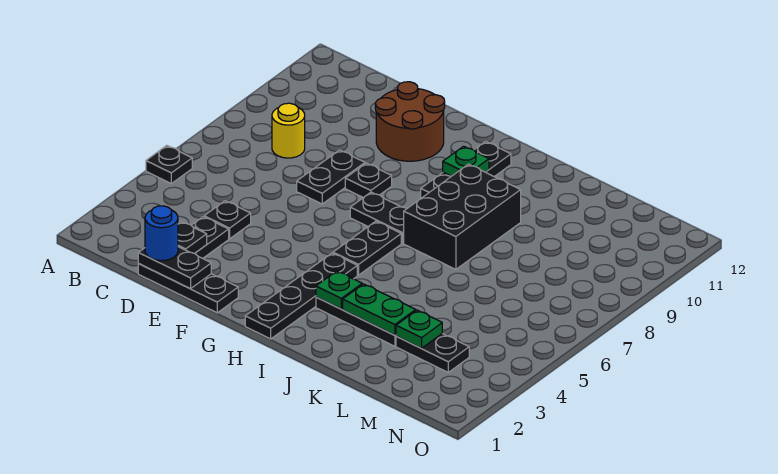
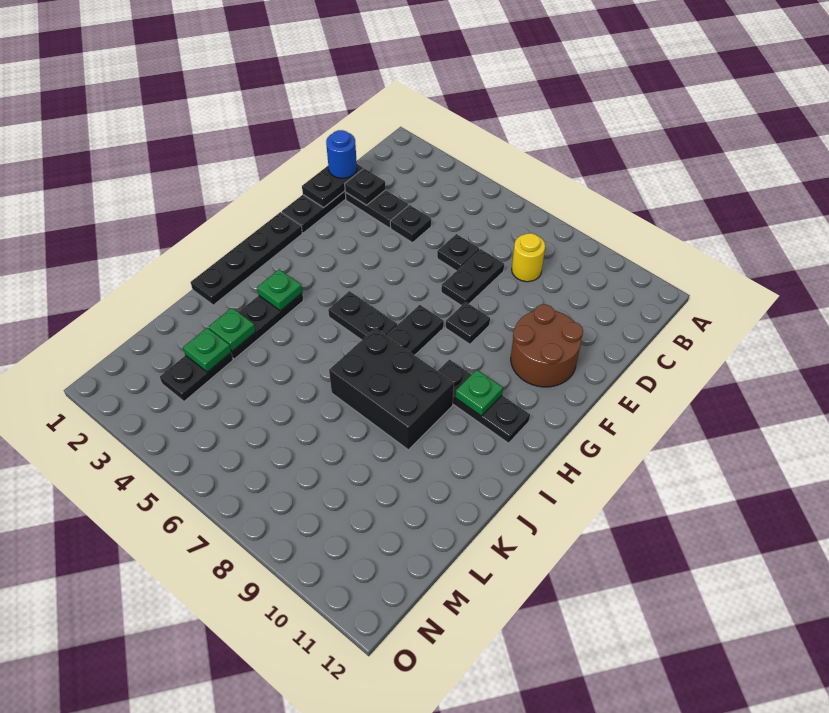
black 1x1 plate [146,146,192,183] -> black 1x1 plate moved to [437,234,479,271]
black 1x2 plate [297,150,365,204] -> black 1x2 plate turned to [441,249,504,306]
black 1x4 plate [245,253,357,339] -> black 1x4 plate turned to [191,212,302,305]
green 1x2 plate [343,284,416,335] -> green 1x1 plate [209,308,256,351]

